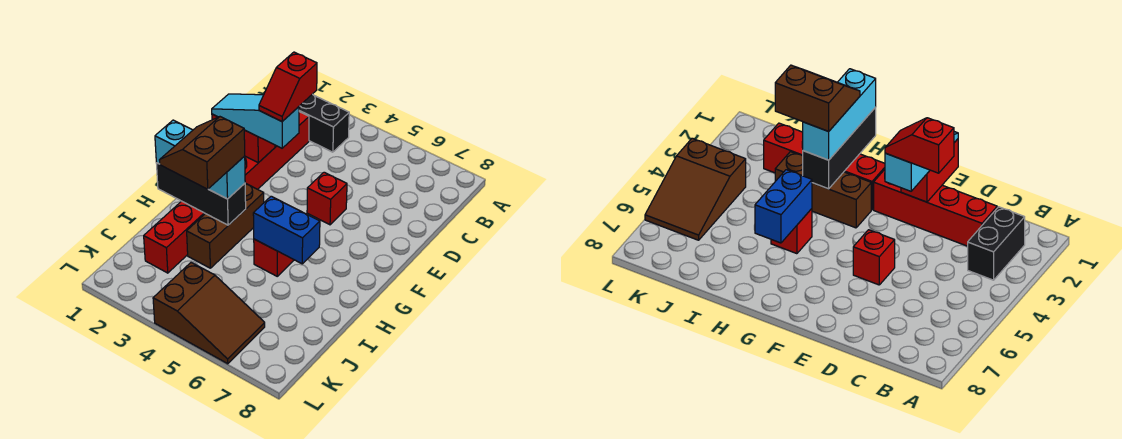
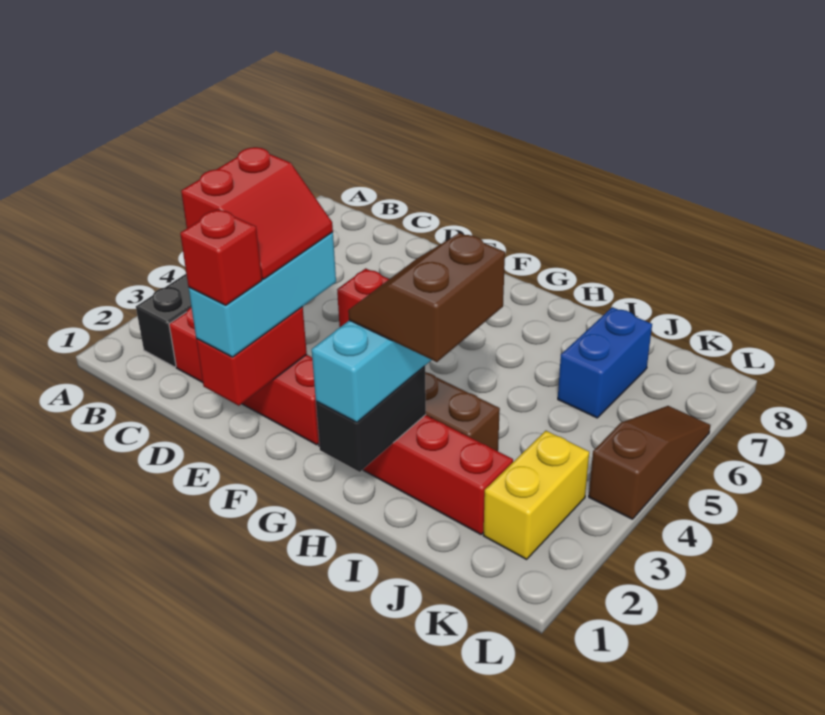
red 1x2 slope [259,52,317,121] -> red 2x2 slope [181,147,333,279]
cyan 1x3 slope [212,94,299,148] -> cyan 1x3 brick [189,232,336,357]
black 1x3 brick [156,163,246,225] -> black 1x2 brick [316,366,426,472]
brown 2x2 slope [160,117,245,189] -> brown 2x2 slope turned to [348,233,505,362]
red 1x1 brick [254,239,294,276] -> red 1x1 brick moved to [180,209,262,305]
blue 1x2 brick [253,196,320,264] -> blue 1x2 brick moved to [558,307,652,418]
none -> yellow 1x2 brick [483,431,589,559]
brown 2x3 slope [153,263,265,364] -> brown 1x3 slope [589,406,710,519]

